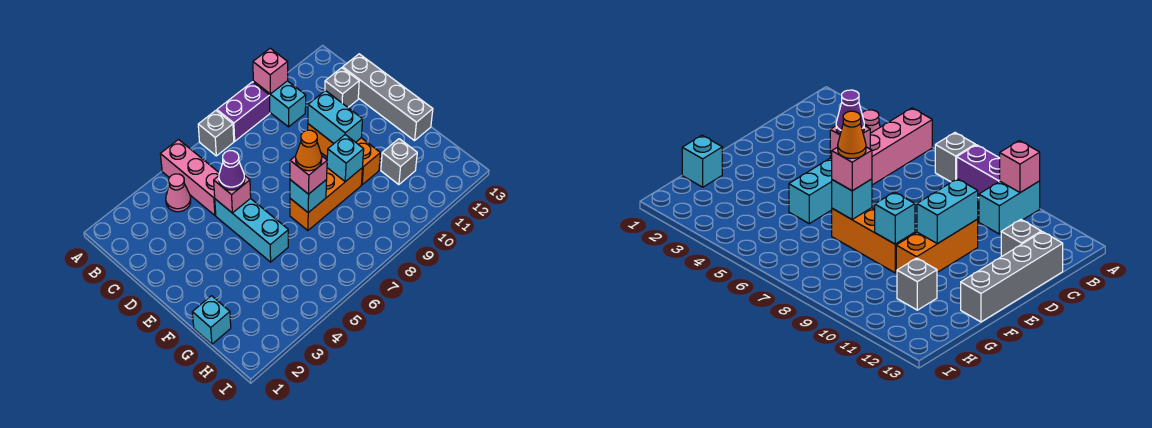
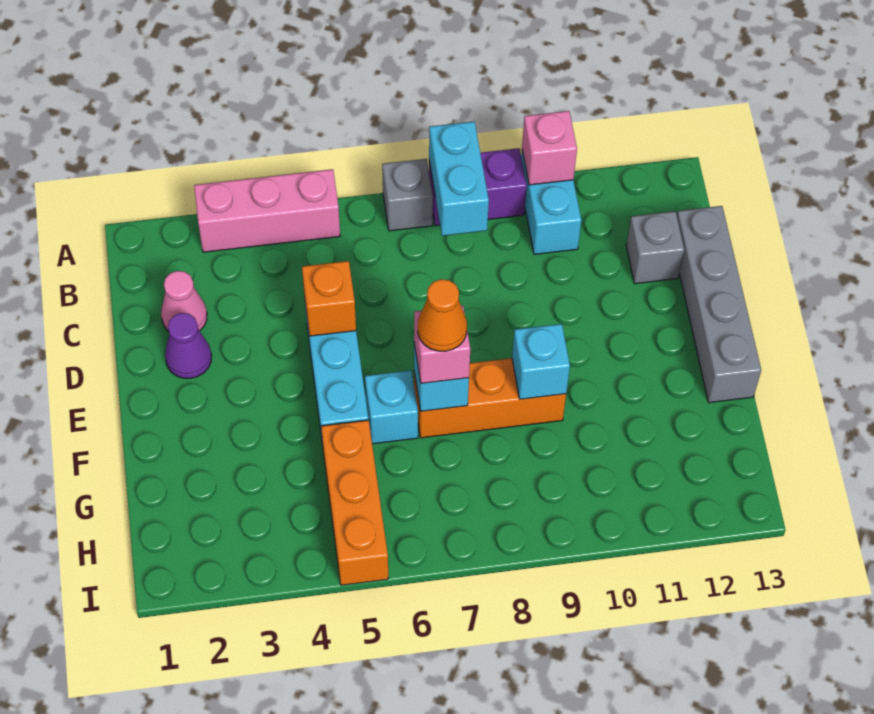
pink 1x3 brick [160,140,219,215] -> pink 1x3 brick turned to [194,169,340,252]
pink 1x1 cone [166,174,191,212] -> pink 1x1 cone moved to [161,271,207,331]
pink 1x1 brick [214,175,251,213] -> orange 1x1 brick [302,261,356,336]
purple 1x1 cone [219,151,245,190] -> purple 1x1 cone moved to [165,313,212,378]
orange 1x3 brick [308,124,380,185] -> orange 1x3 brick moved to [321,420,388,585]
cyan 1x2 brick [308,91,362,144] -> cyan 1x2 brick moved to [429,122,489,236]
cyan 1x1 brick [192,296,231,344] -> cyan 1x1 brick moved to [365,370,418,444]
grey 1x1 brick [381,139,417,185] -> none

